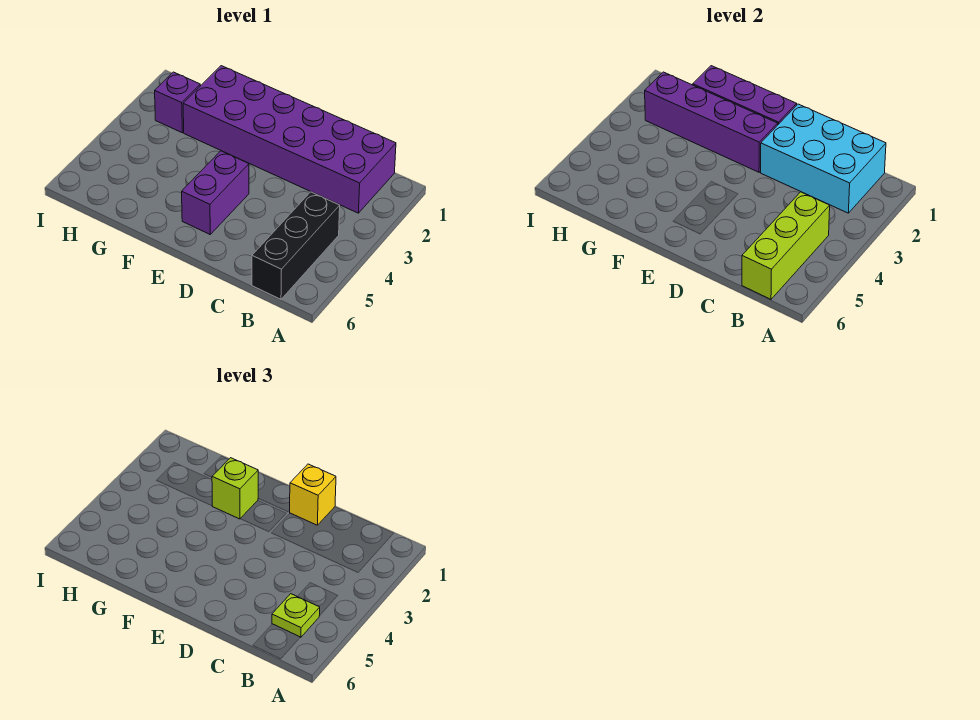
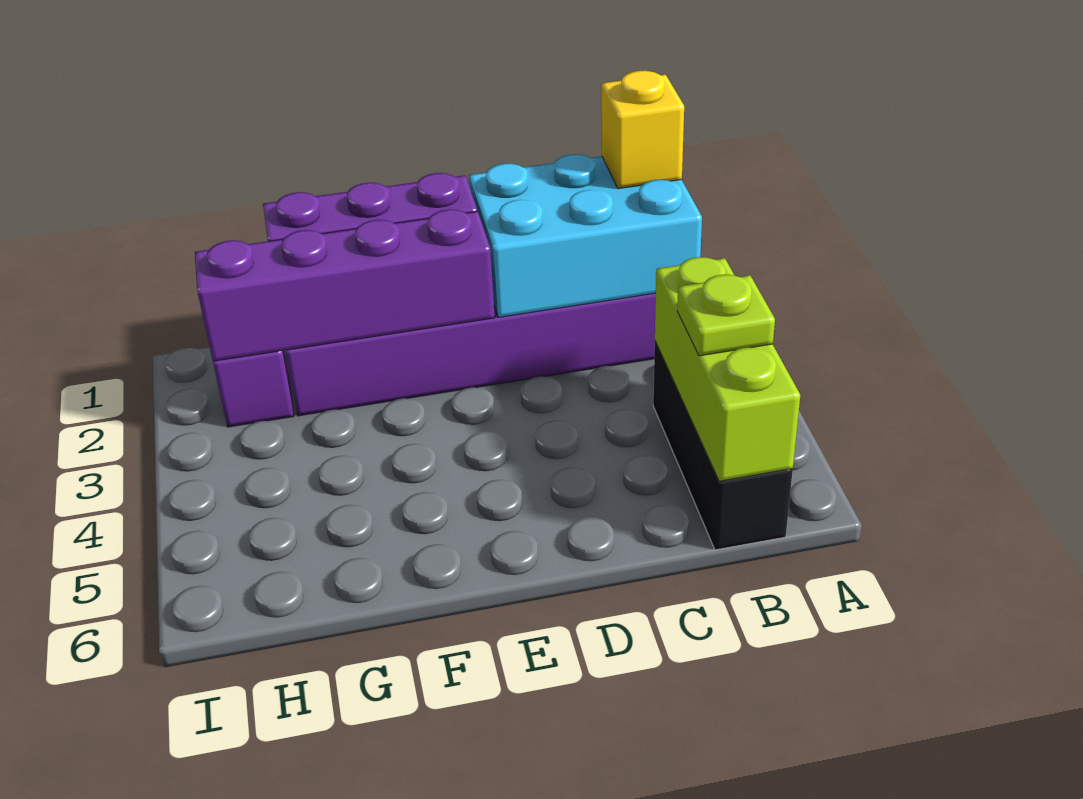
yellow 1x1 brick [290,464,336,525] -> yellow 1x1 brick moved to [601,71,684,189]
purple 1x2 brick [182,151,249,234] -> none
lime 1x1 brick [212,458,258,519] -> none

